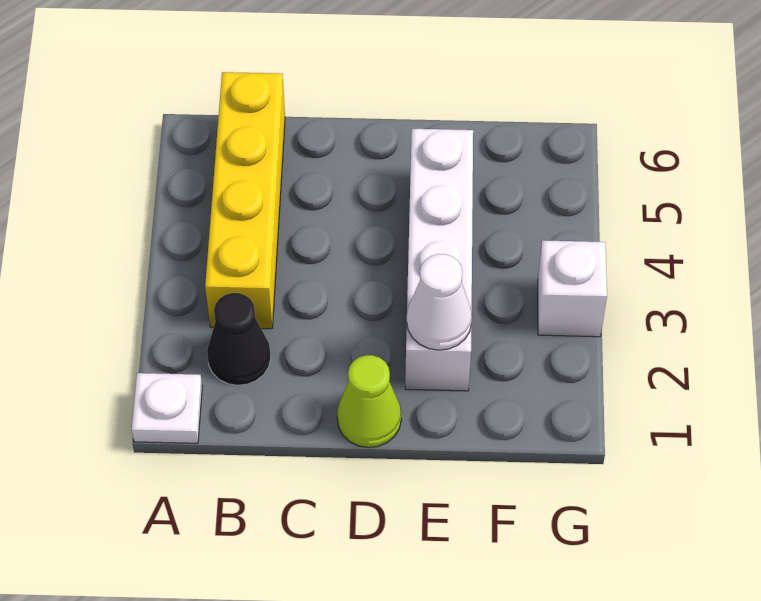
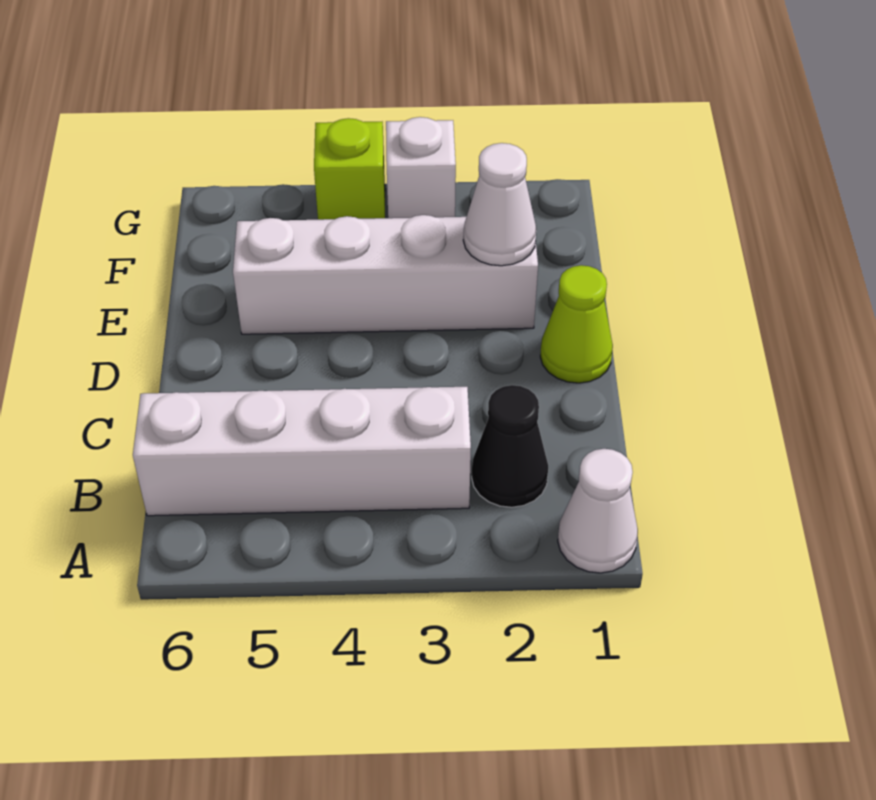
white 1x1 plate [132,373,202,443] -> white 1x1 cone [558,449,638,573]
yellow 1x4 brick [205,72,285,329] -> white 1x4 brick [133,387,471,516]
none -> lime 1x1 brick [314,118,385,220]

